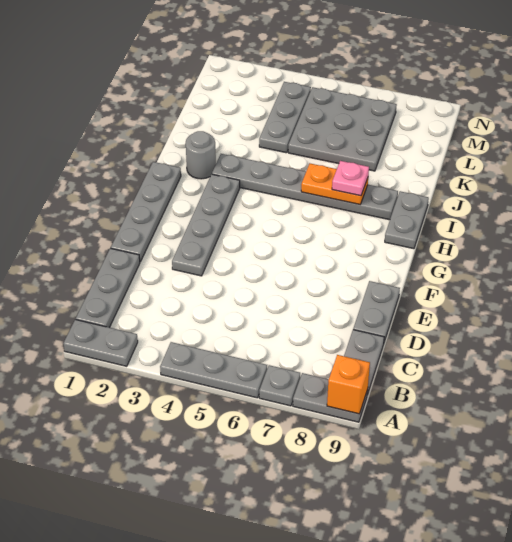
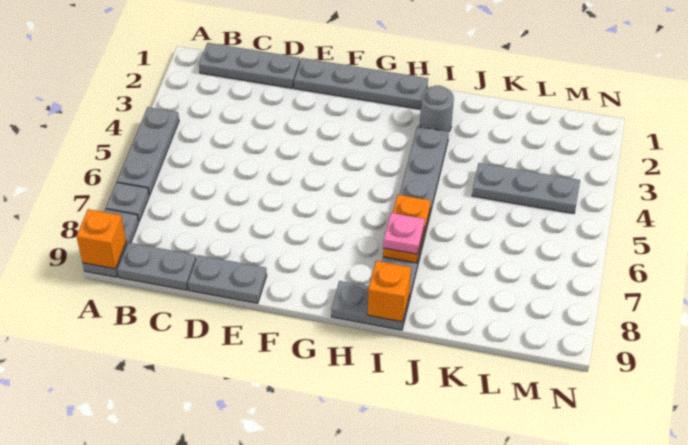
grey 1x2 plate [63,319,138,366] -> none
grey 1x4 plate [172,174,240,276] -> none
none -> orange 1x1 brick [368,261,411,322]
grey 3x3 plate [288,87,397,171] -> none

